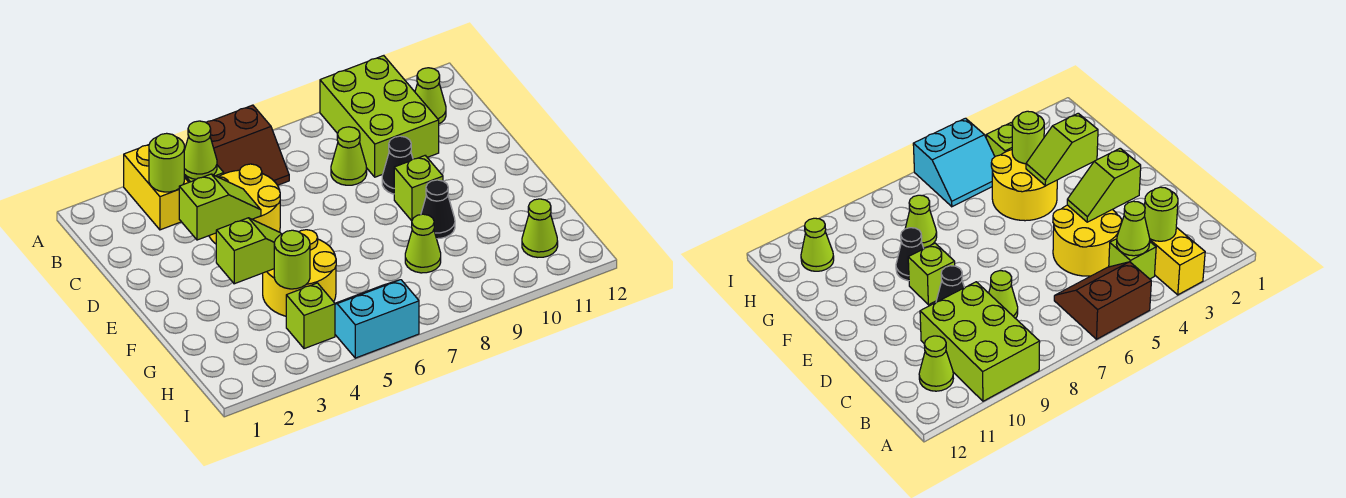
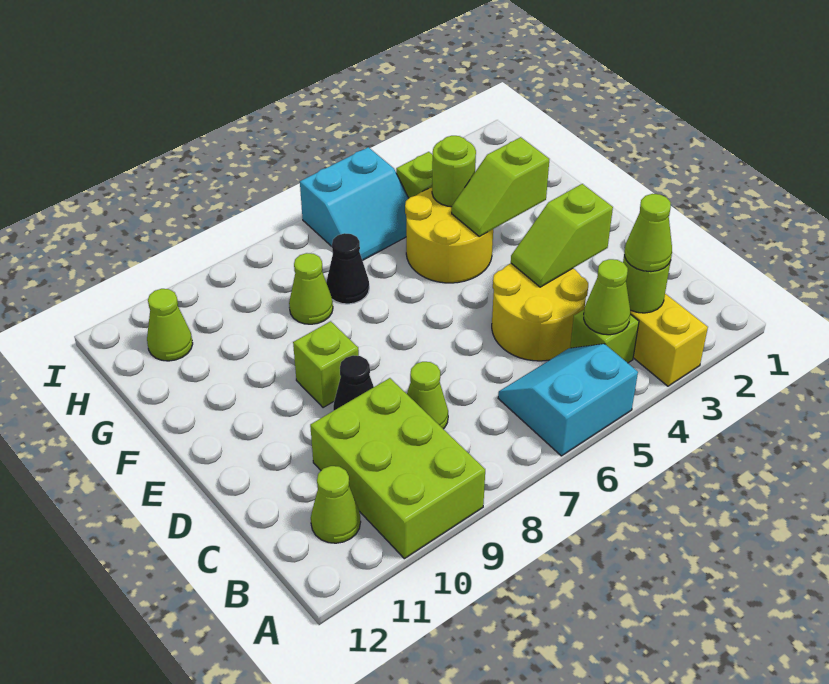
brown 2x2 slope [206,105,289,185] -> cyan 2x2 slope [498,344,638,456]
none -> lime 1x1 cone [624,194,672,272]
black 1x1 cone [421,180,455,239] -> black 1x1 cone moved to [326,233,369,304]

